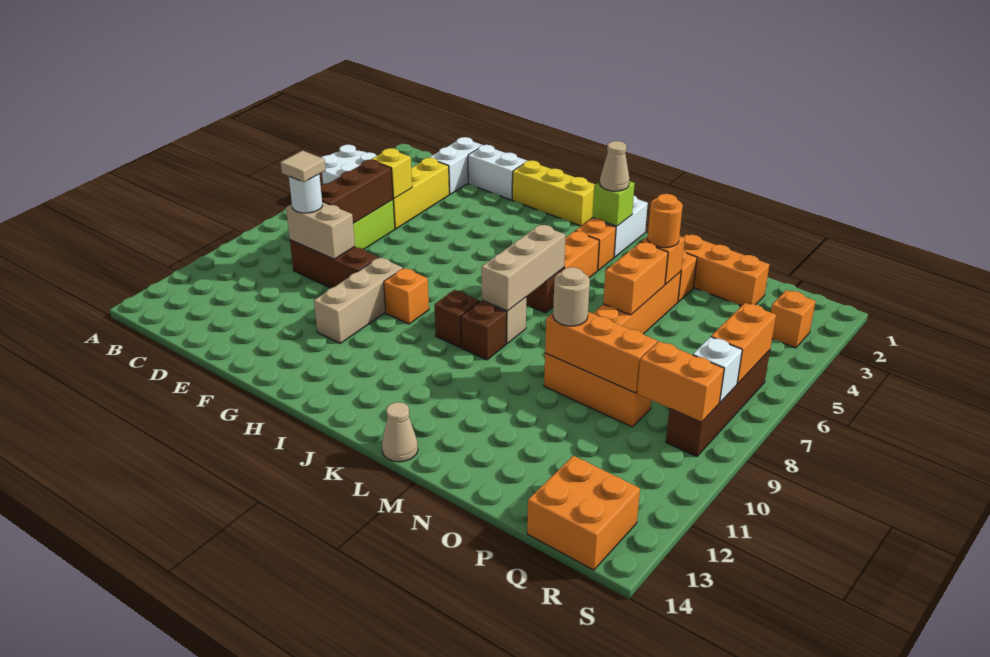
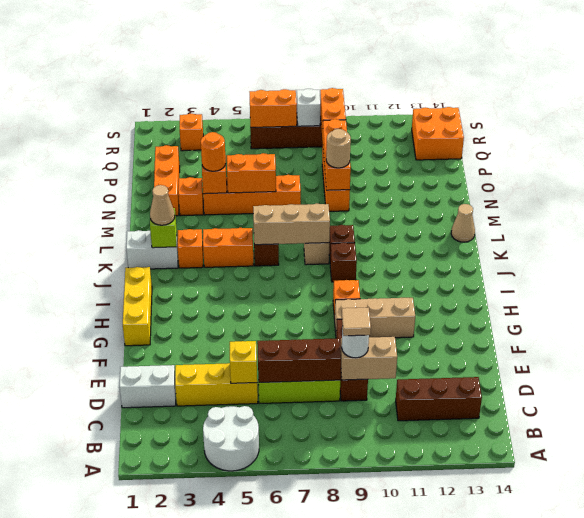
none -> brown 1x3 brick [396,377,482,421]
tan 1x2 brick [286,202,355,259] -> tan 1x2 brick turned to [340,337,397,380]
white 1x2 brick [468,145,527,200] -> none

